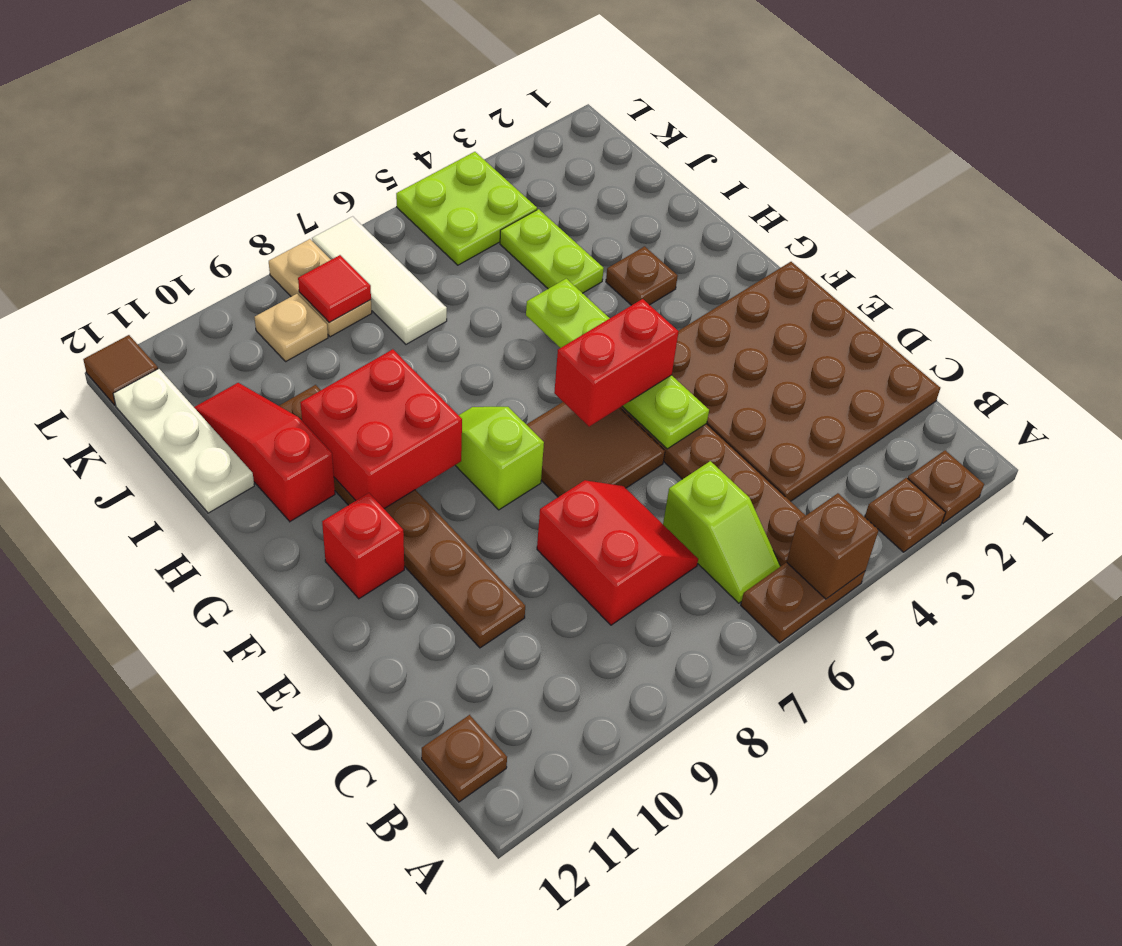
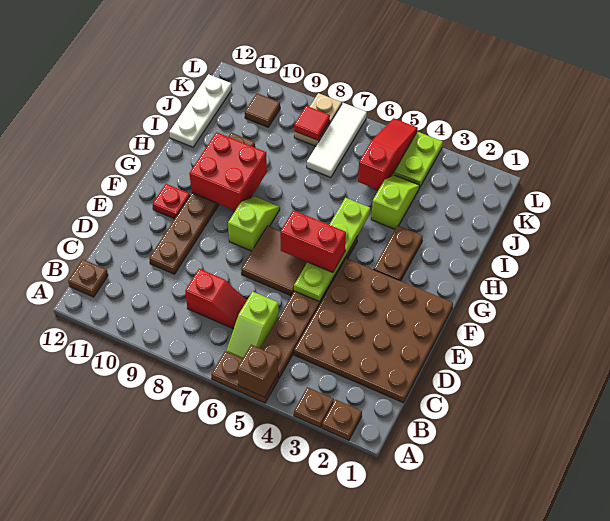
red 2x2 slope [537,480,698,625] -> red 1x2 slope [185,269,247,329]
red 1x1 brick [322,493,404,599] -> red 1x1 plate [153,184,190,219]
brown 1x1 plate [606,246,678,305] -> brown 1x2 plate [373,226,423,281]
red 1x3 slope [194,383,335,521] -> red 1x3 slope moved to [358,118,418,190]
lime 1x2 plate [500,209,604,293] -> lime 1x2 slope [371,176,420,229]
tan 1x1 plate [254,294,328,361] -> none
brown 1x1 tile [83,335,158,405] -> brown 1x1 tile moved to [245,93,280,127]

